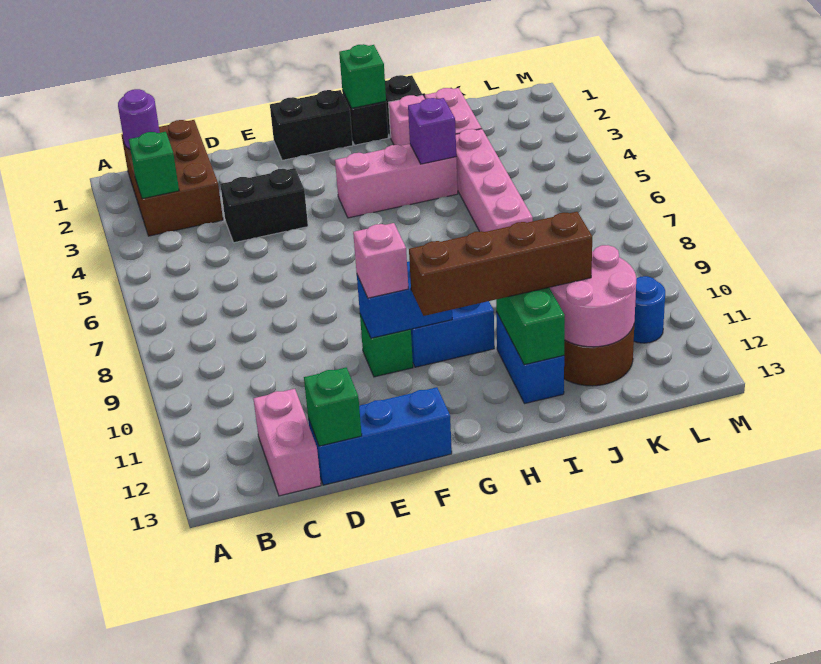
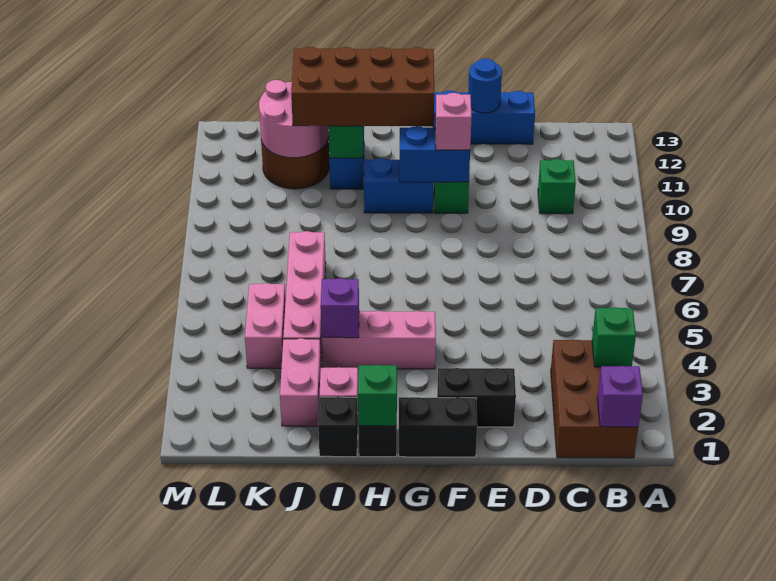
purple 1x1 round brick [118,89,160,149] -> purple 1x1 brick [597,366,643,427]
pink 1x2 brick [253,389,321,496] -> pink 1x2 brick moved to [245,283,286,368]
black 1x2 brick [220,168,308,243] -> black 1x2 brick moved to [437,368,516,427]
green 1x1 brick [304,368,362,446] -> green 1x1 brick moved to [538,159,576,214]
brown 1x4 brick [409,212,592,316] -> brown 2x4 brick [291,47,434,126]
blue 1x1 round brick [634,276,665,343] -> blue 1x1 round brick moved to [468,59,502,113]

